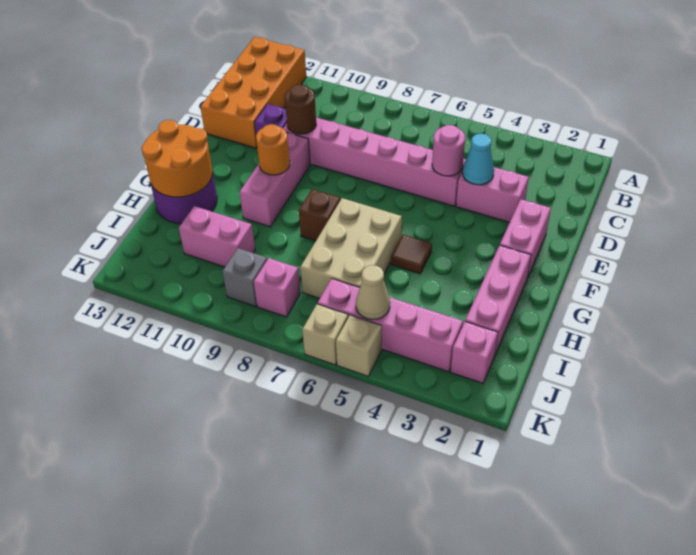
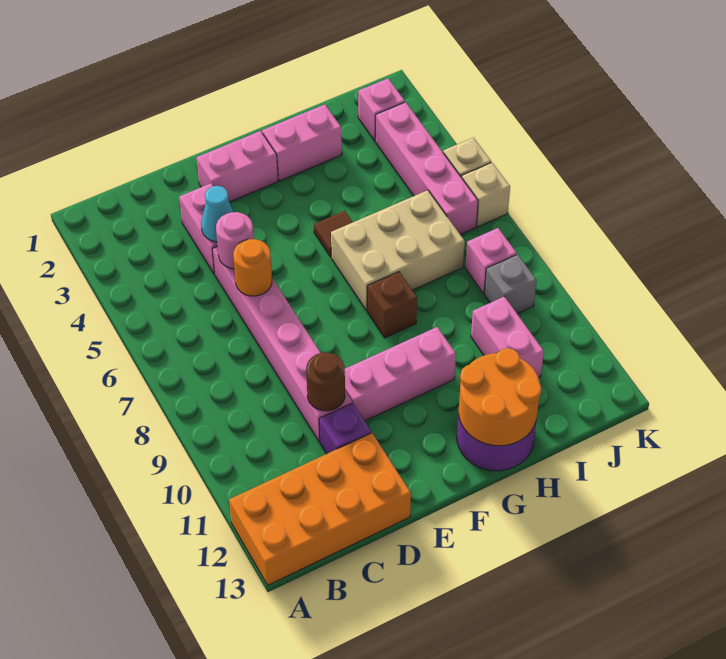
orange 1x1 round brick [256,124,290,175] -> orange 1x1 round brick moved to [233,239,272,296]
pink 1x3 brick [465,245,531,355] -> pink 1x2 brick [262,104,342,181]
tan 1x1 cone [356,265,390,320] -> none

